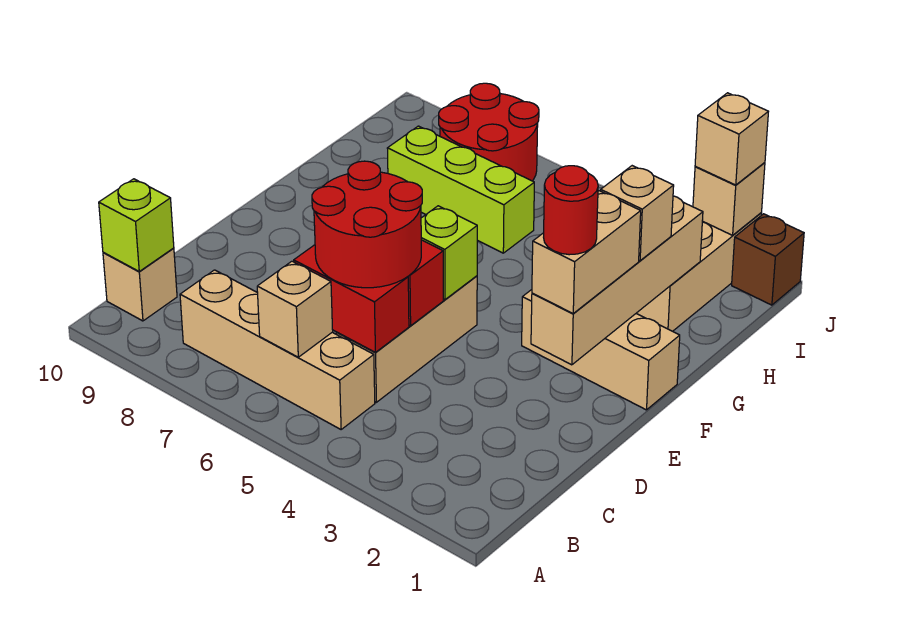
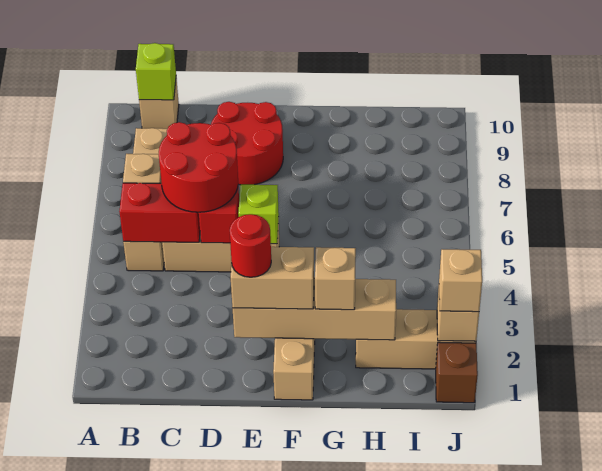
red 1x2 brick [294,245,409,352] -> red 1x2 brick turned to [119,183,200,242]
lime 1x3 brick [387,126,534,253] -> none
red 2x2 round brick [439,83,539,181] -> red 2x2 round brick moved to [211,102,283,185]

